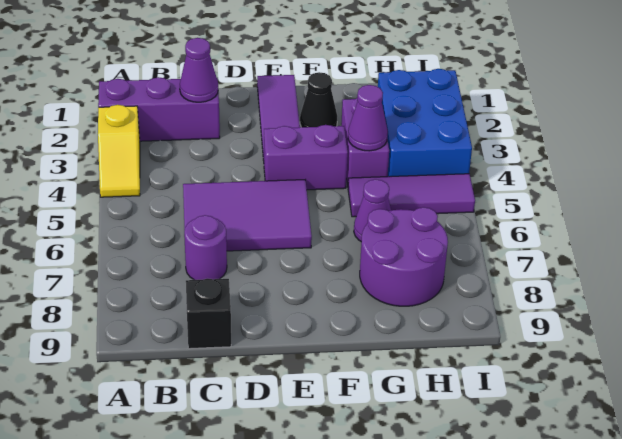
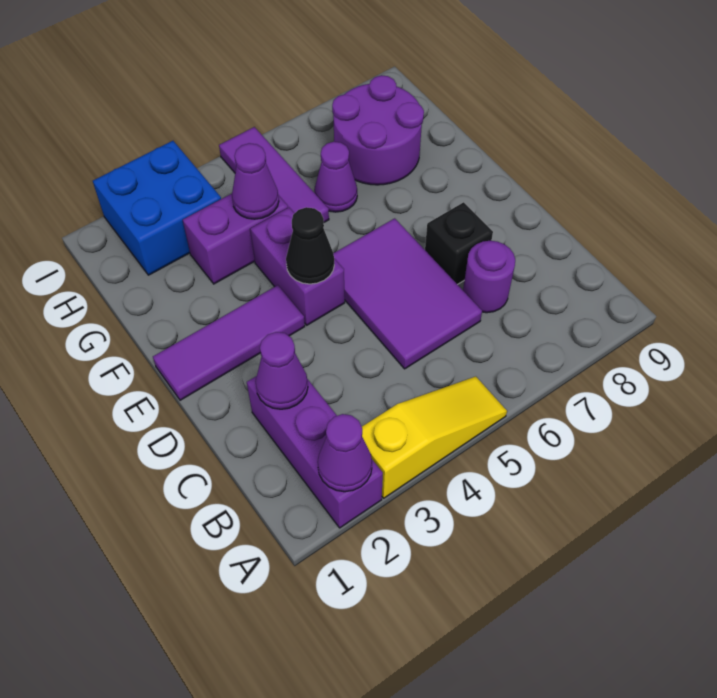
none -> purple 1x1 cone [318,414,372,492]
yellow 1x2 slope [98,105,140,197] -> yellow 1x3 slope [362,376,507,498]
black 1x1 brick [186,279,231,349] -> black 1x1 brick moved to [425,202,493,285]
black 1x1 cone [300,72,337,127] -> black 1x1 cone moved to [286,207,334,284]
blue 2x3 brick [378,69,472,177] -> blue 2x2 brick [93,141,221,275]

